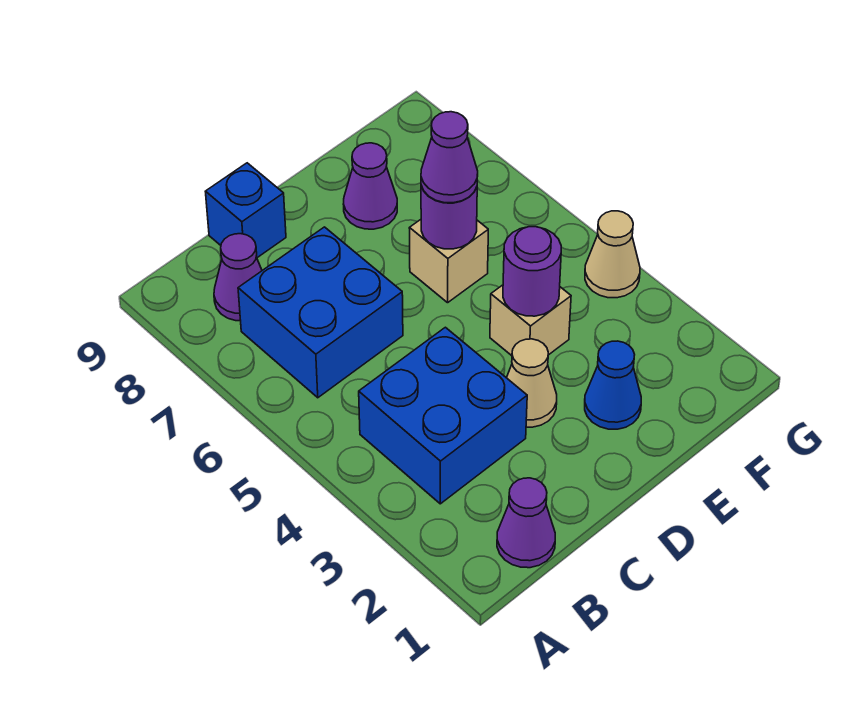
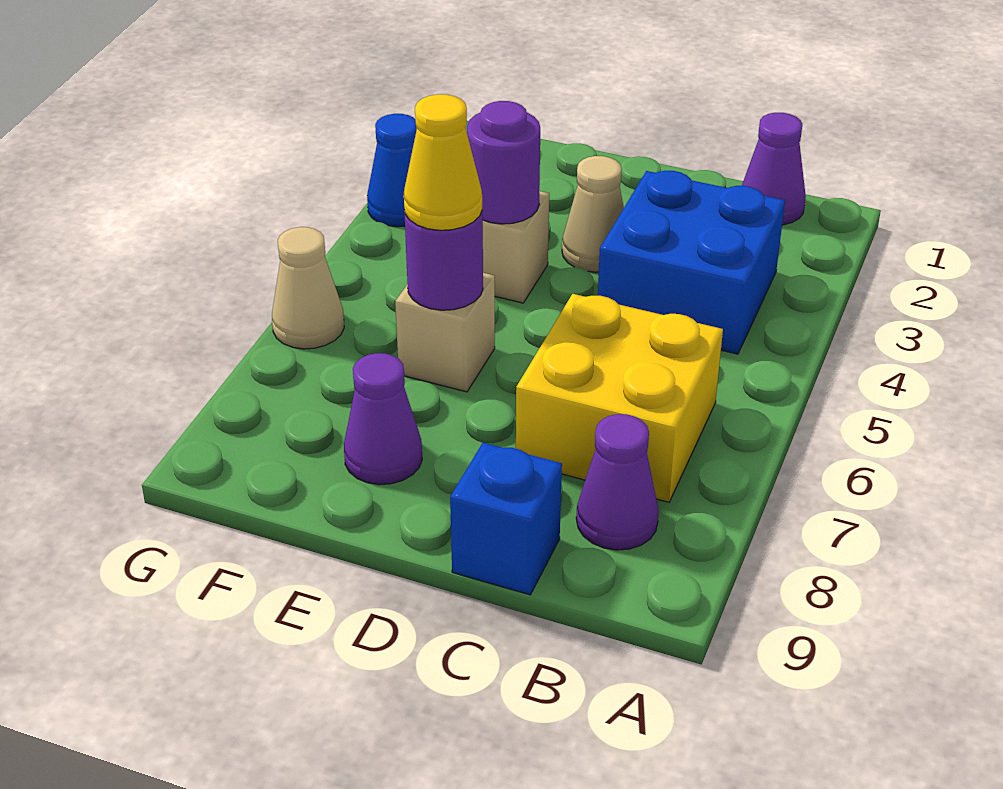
blue 2x2 brick [238,227,403,398] -> yellow 2x2 brick [516,294,723,502]
blue 1x1 cone [585,341,641,429] -> blue 1x1 cone moved to [367,114,417,227]
purple 1x1 cone [421,112,478,203] -> yellow 1x1 cone [404,94,482,230]
tan 1x1 cone [585,211,640,298] -> tan 1x1 cone moved to [272,227,344,349]

